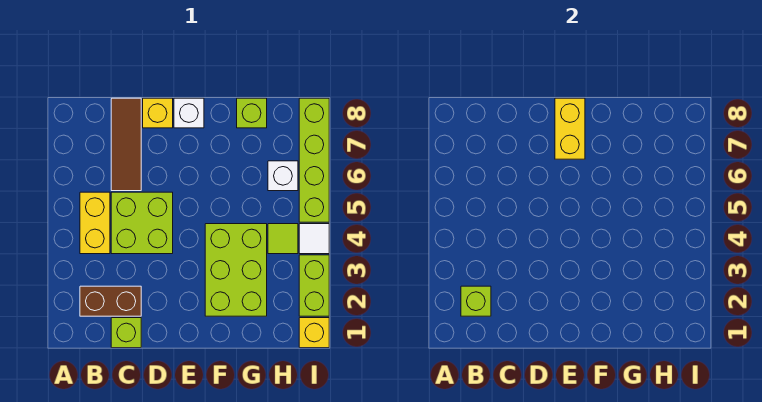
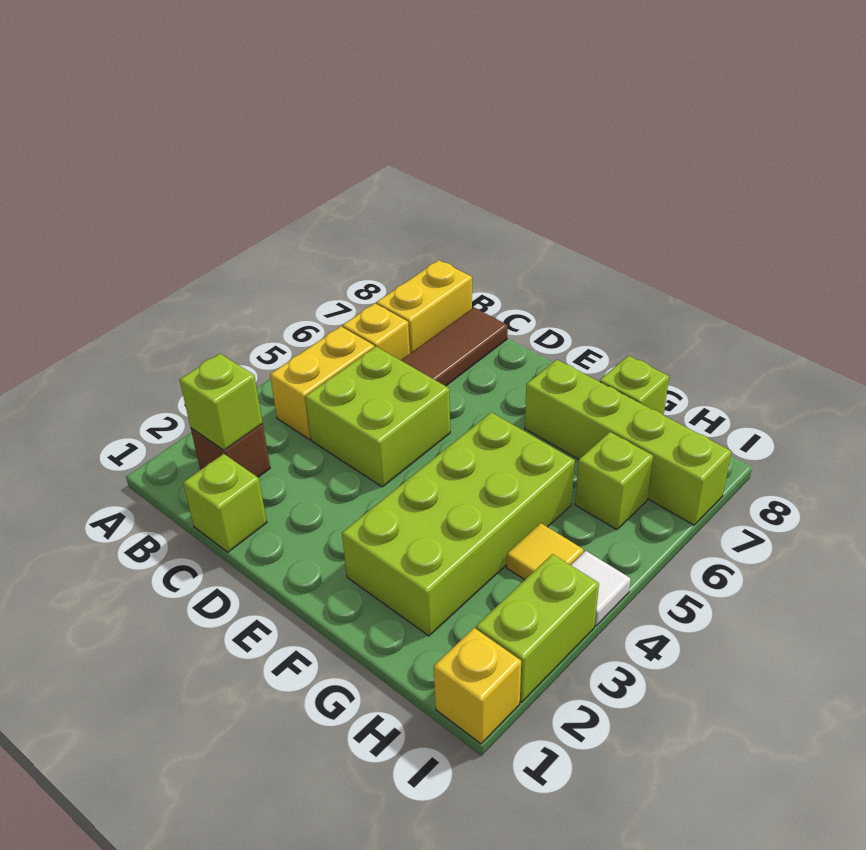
brown 1x2 brick [80,286,141,316] -> brown 1x1 brick [191,424,270,477]
yellow 1x1 brick [143,98,173,128] -> yellow 1x1 brick moved to [342,303,410,360]
yellow 1x2 brick [555,98,585,159] -> yellow 1x2 brick moved to [376,260,472,353]
white 1x1 brick [174,98,204,128] -> none
lime 2x3 brick [205,224,267,316] -> lime 2x4 brick [342,412,575,636]
lime 1x1 tile [268,224,298,254] -> yellow 1x1 tile [507,523,584,580]
white 1x1 brick [268,161,298,191] -> lime 1x1 brick [575,432,653,530]
lime 1x4 brick [299,98,329,222] -> lime 1x4 brick turned to [525,360,731,525]

